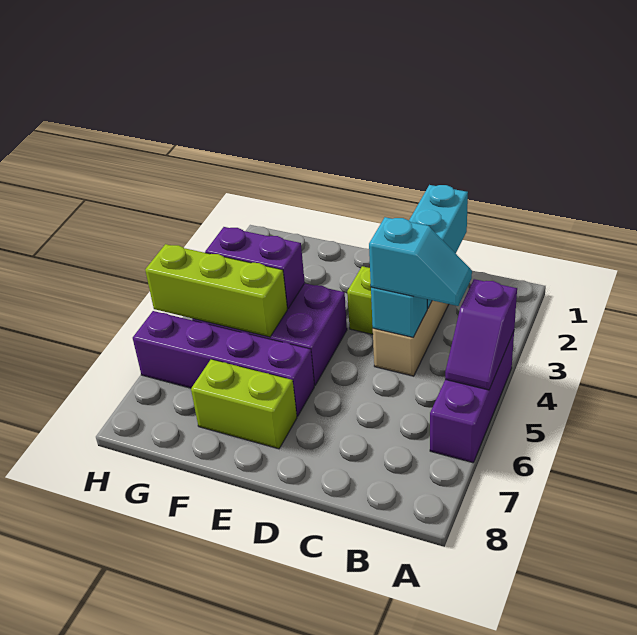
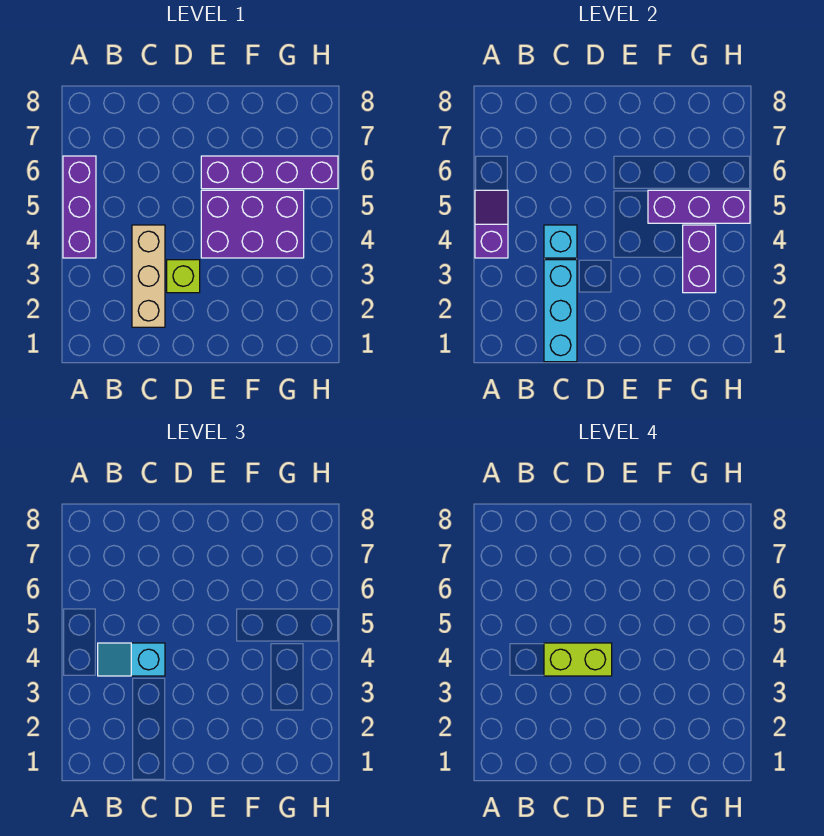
lime 1x2 brick [191,359,297,449] -> lime 1x2 brick moved to [544,643,612,676]
purple 1x2 brick [205,227,305,309] -> purple 1x2 brick turned to [683,225,716,293]
lime 1x3 brick [145,244,287,337] -> purple 1x3 brick [648,190,750,223]

